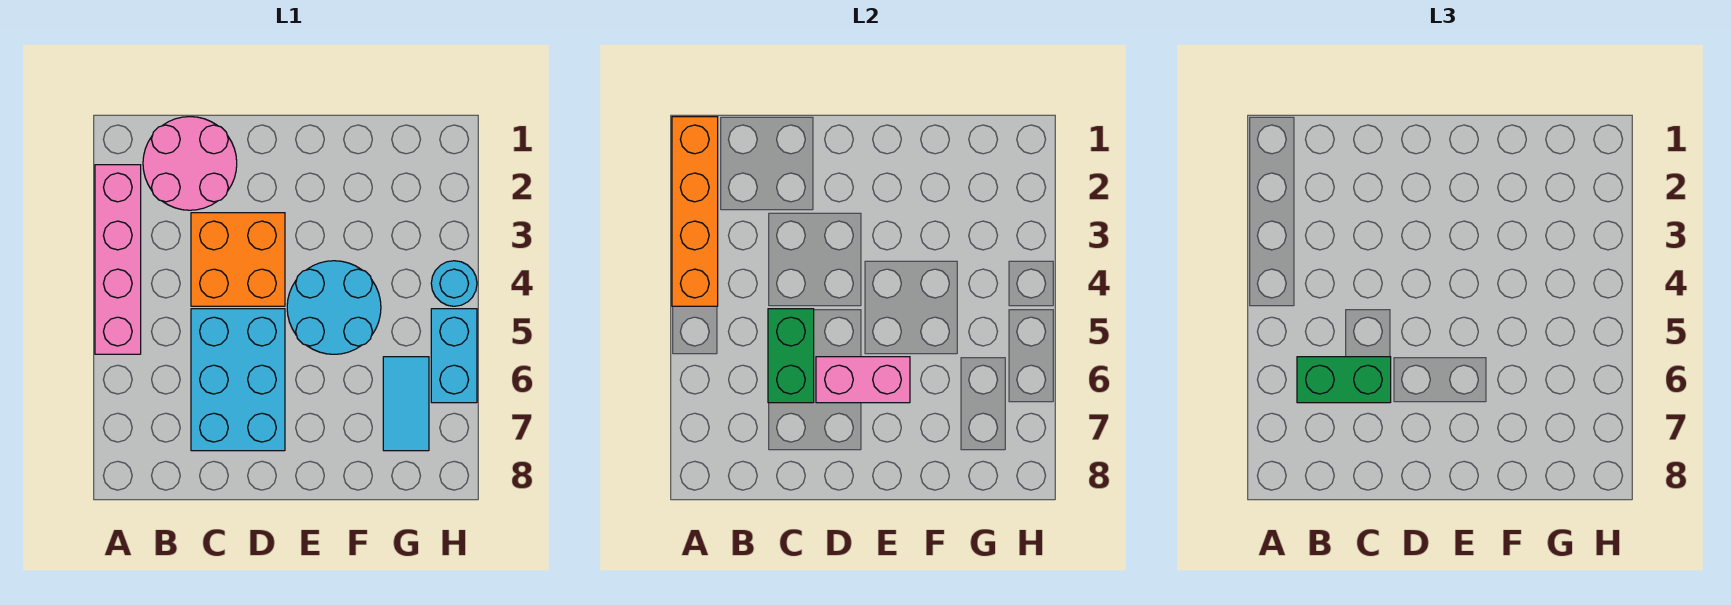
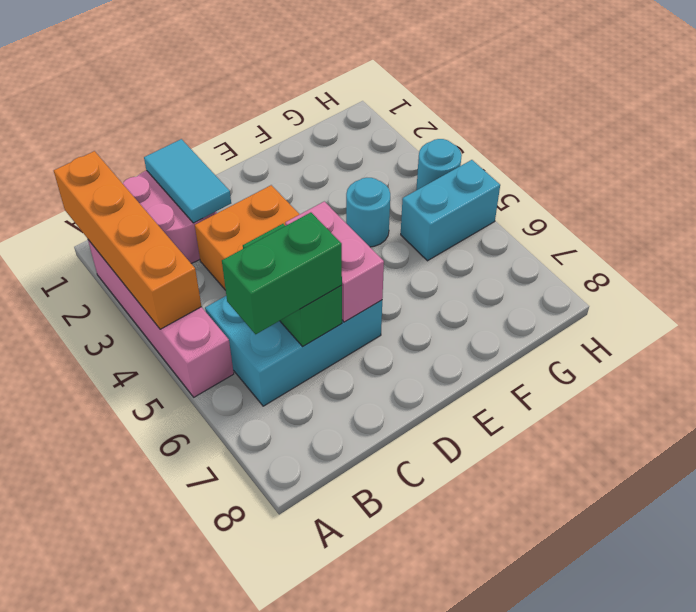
cyan 2x3 brick [191,309,285,451] -> cyan 2x3 brick turned to [205,296,382,406]
pink 1x2 brick [816,357,910,403] -> pink 1x2 brick turned to [285,201,384,322]
cyan 2x2 round brick [287,261,381,354] -> cyan 1x1 round brick [346,178,390,247]
cyan 1x2 tile [383,357,429,451] -> cyan 1x2 tile moved to [144,139,231,223]
cyan 1x2 brick [431,309,477,403] -> cyan 1x2 brick turned to [401,160,500,261]

